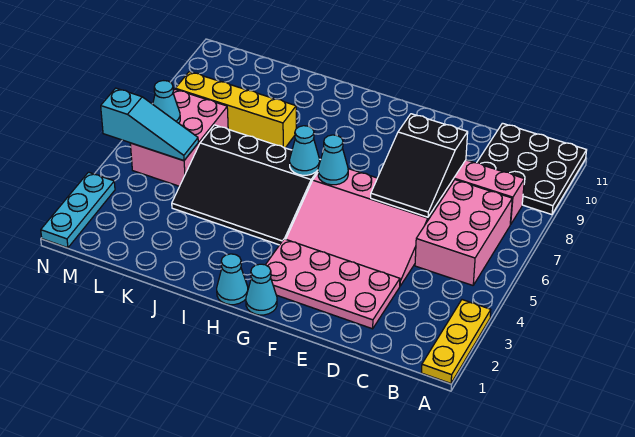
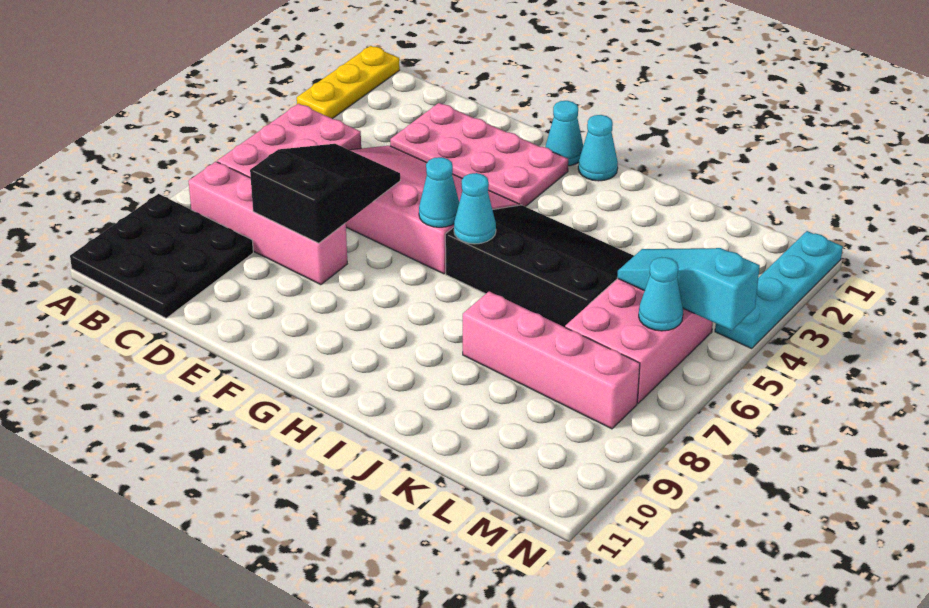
yellow 1x4 brick [175,72,296,148] -> pink 1x4 brick [463,291,640,429]
cyan 1x3 plate [41,172,115,248] -> cyan 1x4 plate [715,231,843,348]

